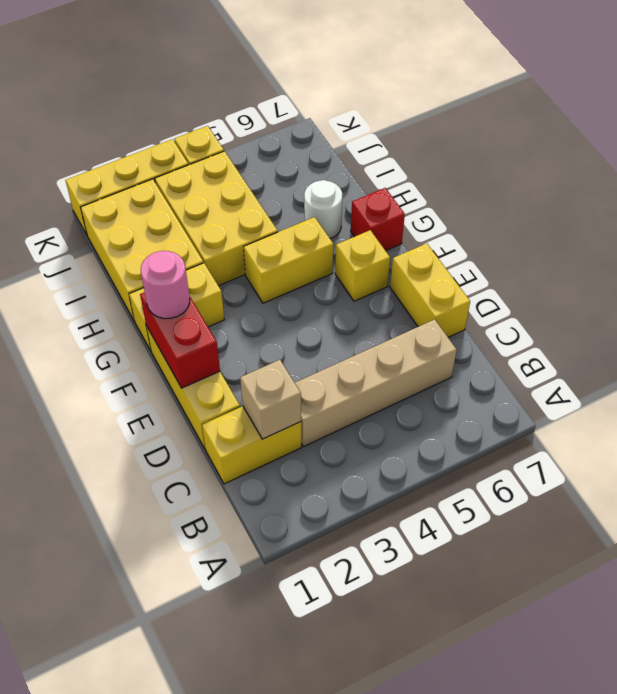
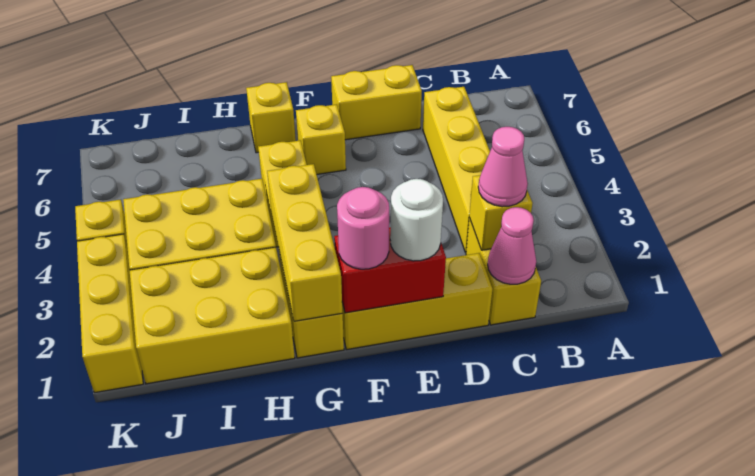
none -> pink 1x1 cone [488,207,536,284]
tan 1x1 brick [240,360,301,439] -> yellow 1x1 brick [469,175,533,250]
none -> pink 1x1 cone [478,127,528,207]
tan 1x4 brick [295,319,457,447] -> yellow 1x4 brick [423,87,490,252]
none -> yellow 1x3 brick [267,164,343,321]
red 1x1 brick [351,188,405,251] -> yellow 1x1 brick [246,82,296,153]
white 1x1 round brick [304,180,342,238] -> white 1x1 round brick moved to [390,179,443,261]

